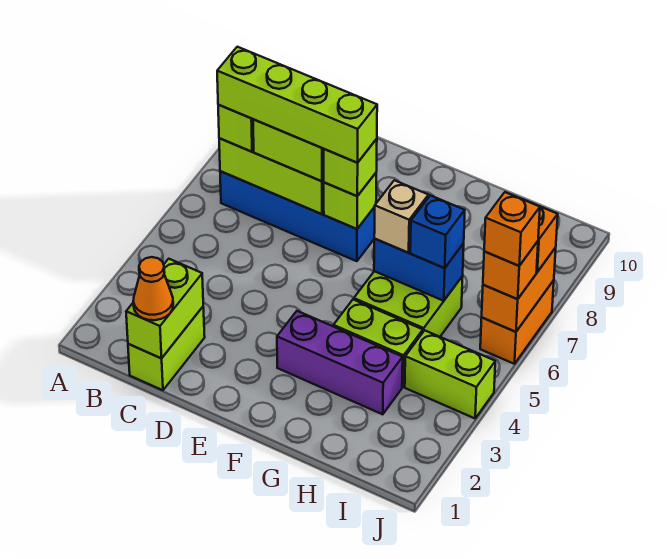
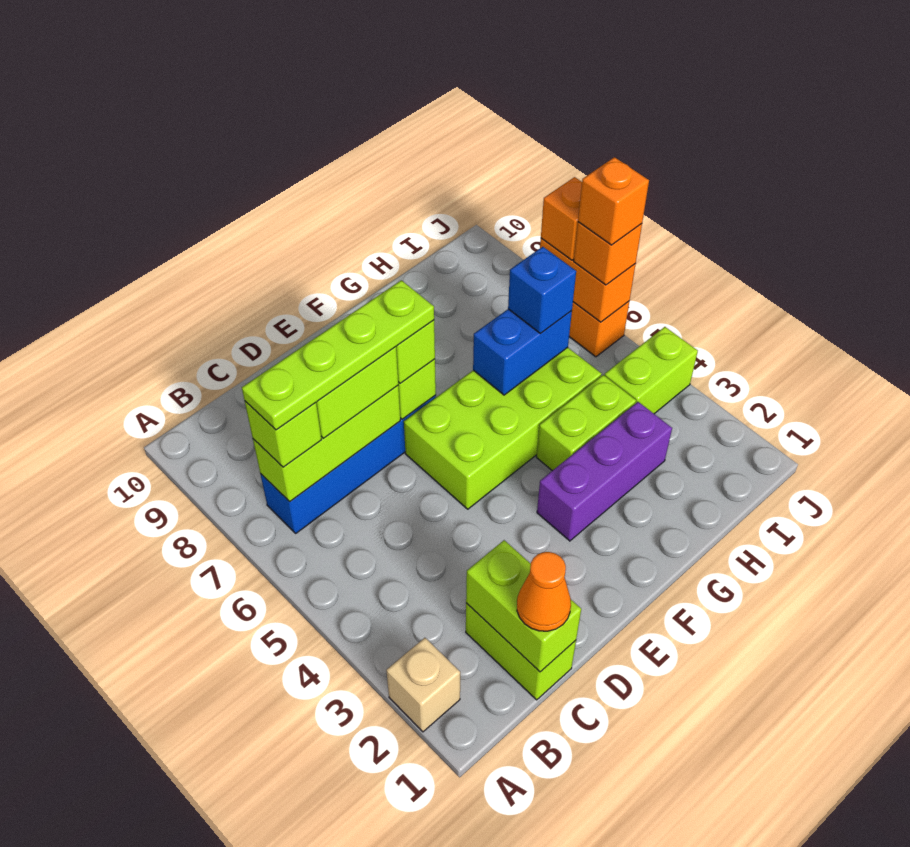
lime 1x4 brick [217,47,377,163] -> lime 1x4 plate [242,280,434,430]
lime 2x2 brick [354,271,463,337] -> lime 2x4 brick [404,347,601,509]
tan 1x1 brick [374,180,429,253] -> tan 1x1 brick moved to [386,638,460,732]

